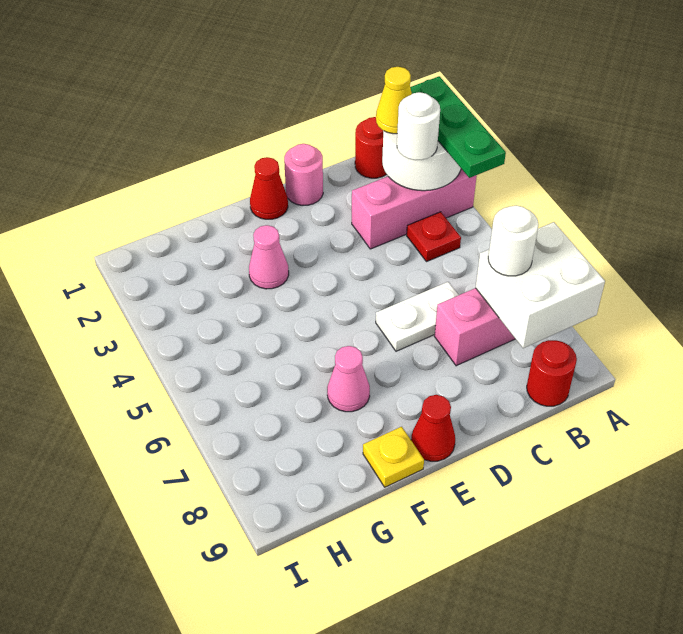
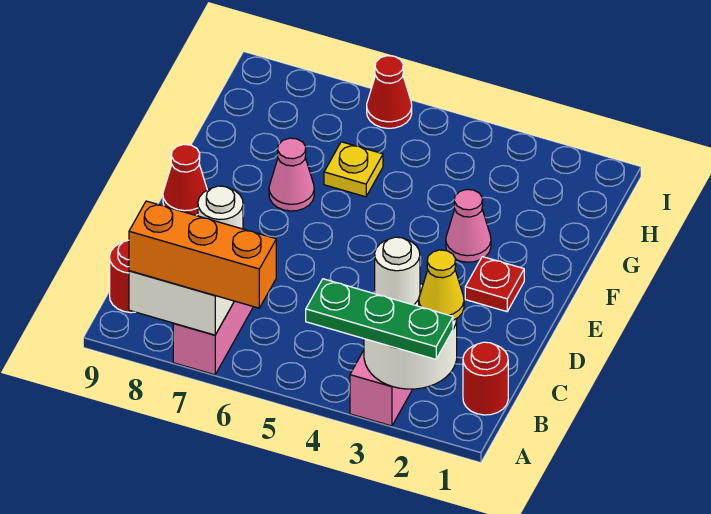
none -> orange 1x3 brick [129,201,276,308]
red 1x1 plate [407,212,461,262] -> red 1x1 plate moved to [465,257,524,312]
white 1x2 plate [376,282,458,351] -> none
pink 1x1 round brick [284,144,323,206] -> none
red 1x1 cone [250,157,288,219] -> red 1x1 cone moved to [367,56,412,128]
yellow 1x1 plate [363,427,424,487] -> yellow 1x1 plate moved to [324,142,383,197]

